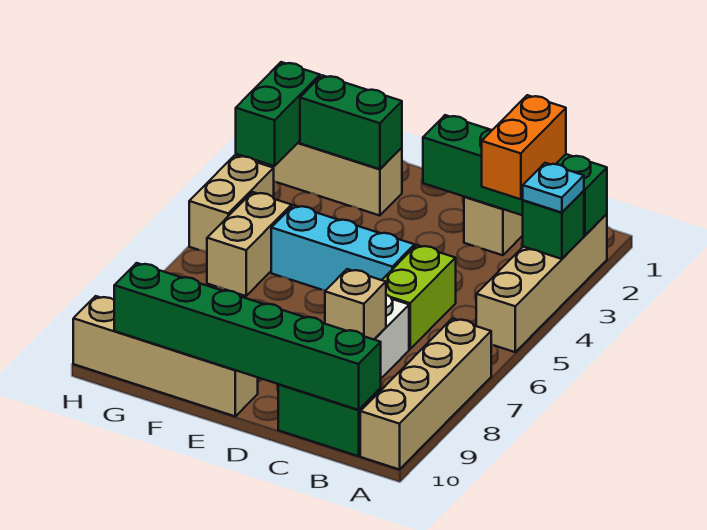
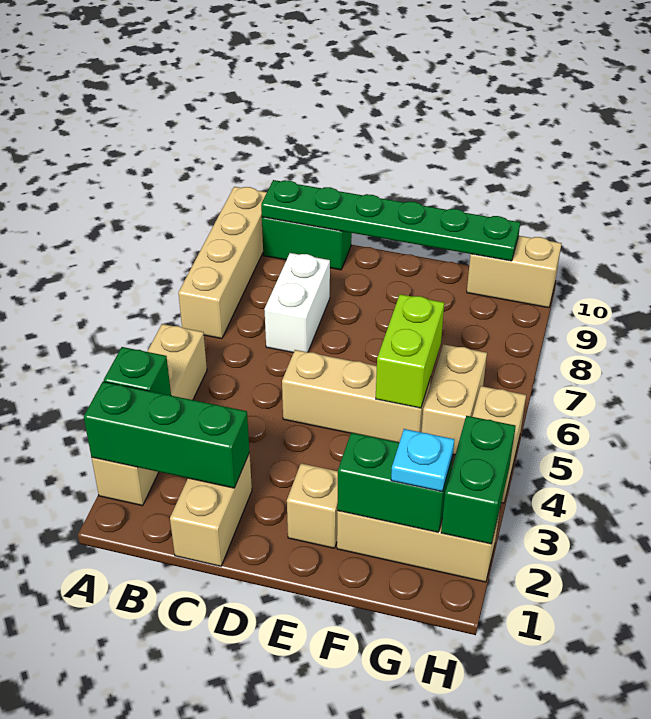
green 1x4 brick [423,115,607,235] -> green 1x3 brick [84,382,250,488]
cyan 1x1 plate [523,163,584,213] -> cyan 1x1 plate moved to [391,429,455,492]
orange 1x2 brick [482,95,566,199] -> none
green 1x6 brick [114,263,381,410] -> green 1x6 plate [261,180,520,261]
lime 1x2 brick [382,245,456,349] -> lime 1x2 brick moved to [376,294,444,408]
tan 1x1 brick [325,269,386,339] -> tan 1x1 brick moved to [287,463,338,548]
cyan 1x3 brick [271,205,415,290] -> tan 1x3 brick [282,350,431,442]
tan 1x4 brick [73,296,258,416] -> tan 1x2 brick [467,236,562,308]

